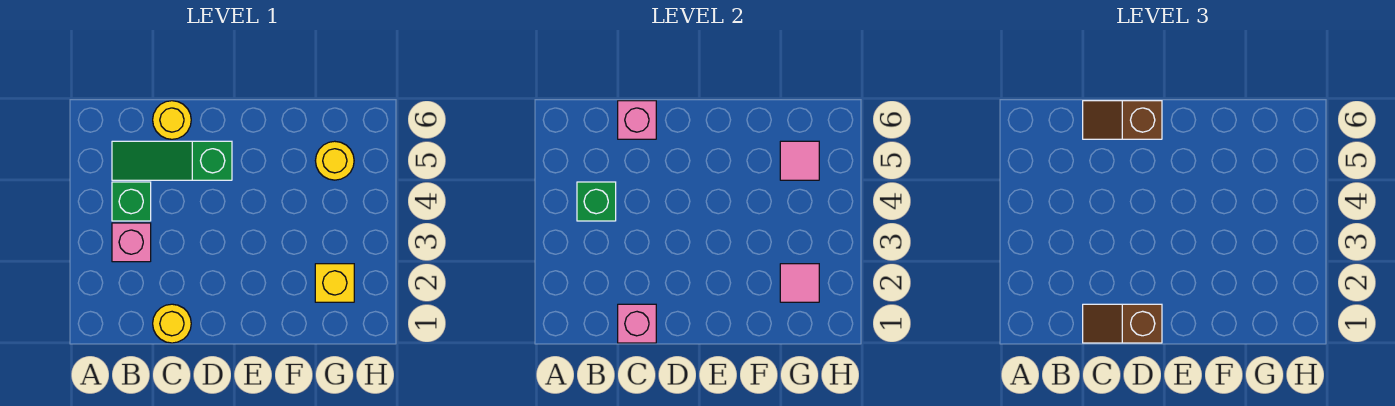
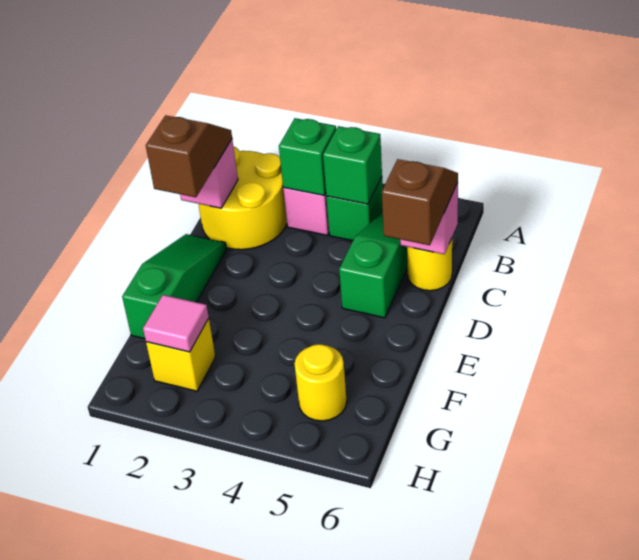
none -> green 1x1 brick [279,118,336,195]
yellow 1x1 round brick [153,304,191,343] -> yellow 2x2 round brick [199,146,287,250]
none -> green 1x3 slope [122,234,227,339]
pink 1x1 tile [780,141,819,180] -> none

